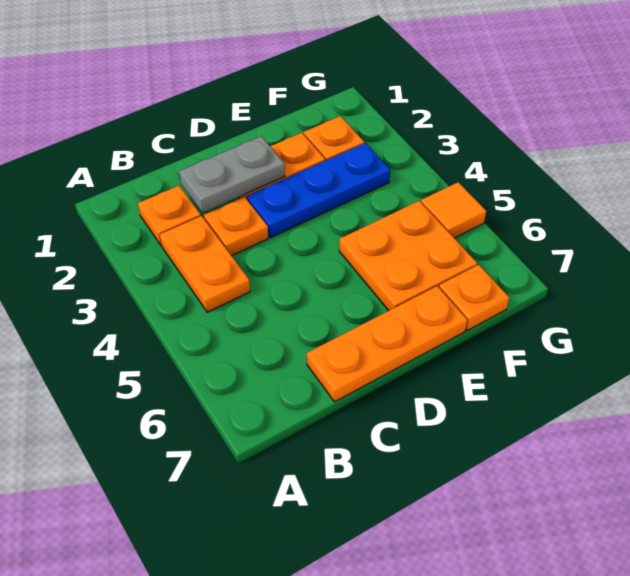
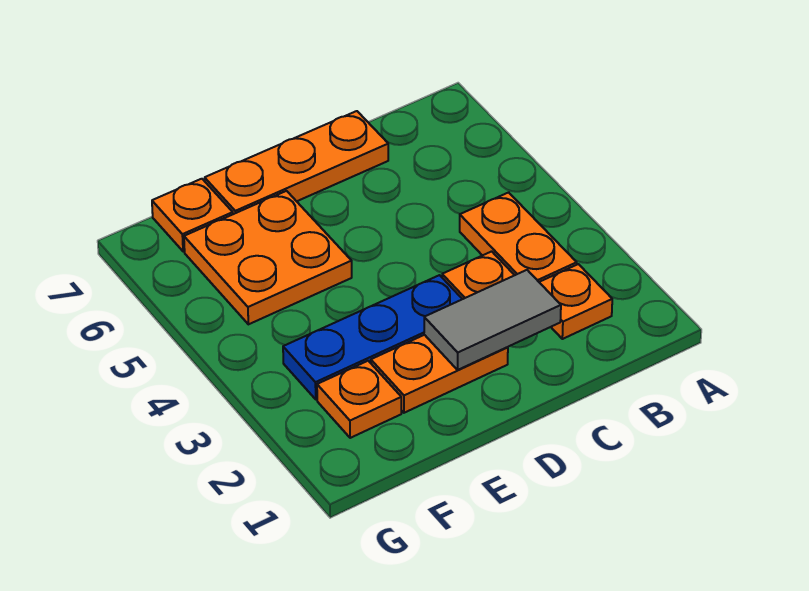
grey 1x2 plate [179,136,285,213] -> grey 1x2 tile [424,270,561,370]
orange 1x1 tile [421,182,486,238] -> none

